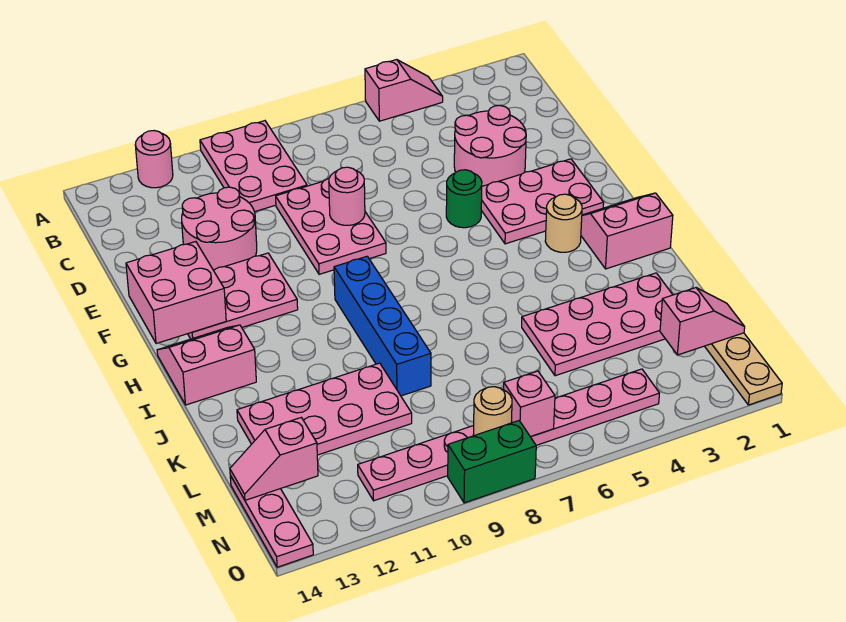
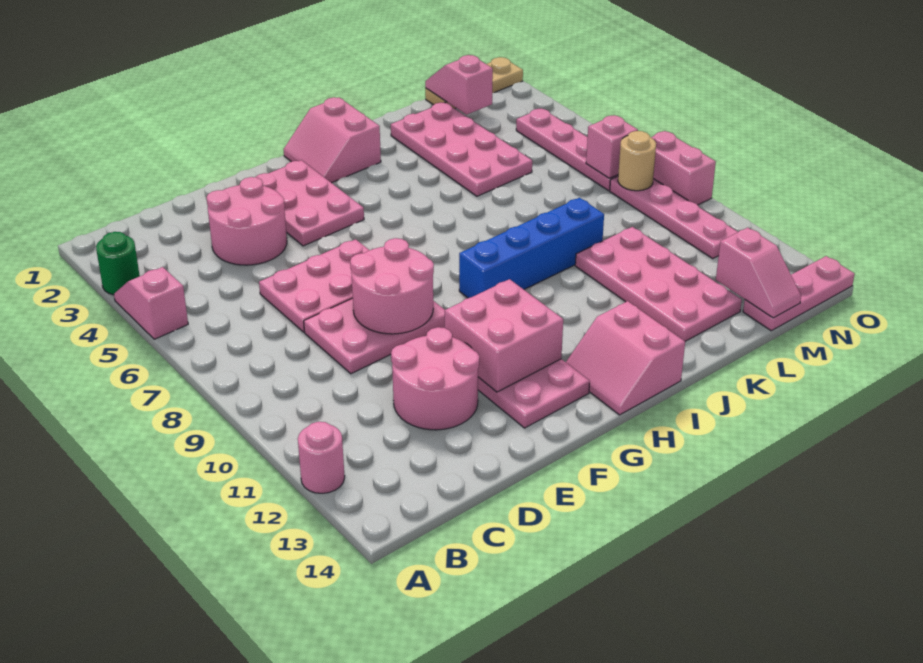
pink 2x3 plate [200,121,307,212] -> pink 2x3 plate moved to [259,239,370,332]
pink 1x1 round brick [329,167,365,225] -> pink 2x2 round brick [350,238,434,334]
green 1x1 round brick [446,170,482,228] -> green 1x1 round brick moved to [96,232,140,295]
pink 2x2 brick [126,242,226,344] -> pink 2x2 brick moved to [445,279,563,392]
tan 1x1 round brick [545,194,582,252] -> none
green 1x2 brick [448,421,536,503] -> pink 1x2 brick [651,131,716,205]

